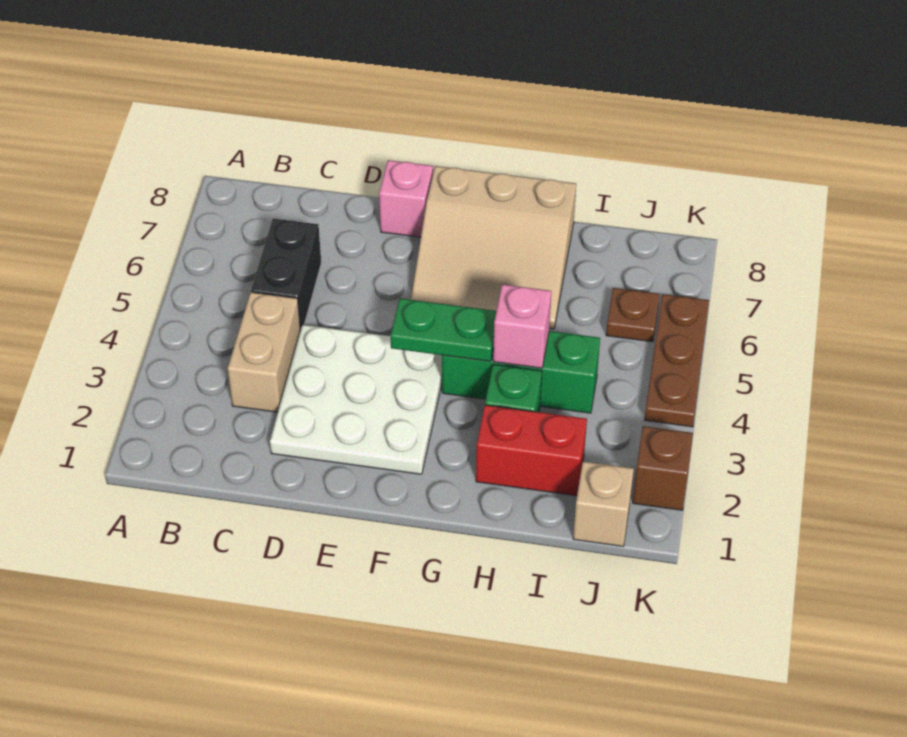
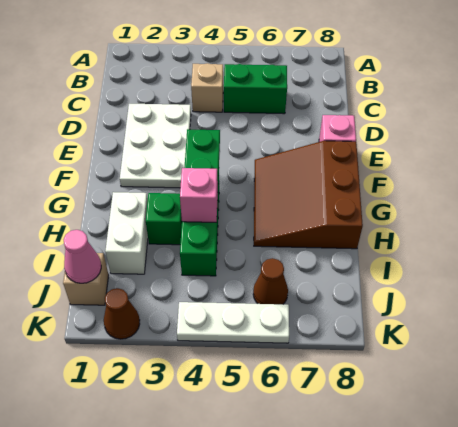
tan 1x2 brick [228,292,300,412] -> tan 1x1 brick [191,63,223,112]
black 1x2 brick [251,218,321,331] -> green 1x2 brick [224,64,287,114]
white 3x3 plate [270,325,442,474] -> white 2x3 plate [120,104,191,188]
tan 3x3 slope [411,166,576,329] -> brown 3x3 slope [254,141,363,249]
red 1x2 brick [476,405,587,496] -> white 1x2 brick [105,192,148,274]
none -> pink 1x1 cone [64,230,101,283]
brown 1x1 plate [606,288,660,342] -> brown 1x1 cone [253,258,288,304]
brown 1x1 brick [633,426,693,510] -> brown 1x1 cone [104,288,140,339]
brown 1x3 plate [644,294,709,427] -> white 1x3 plate [177,302,289,343]

